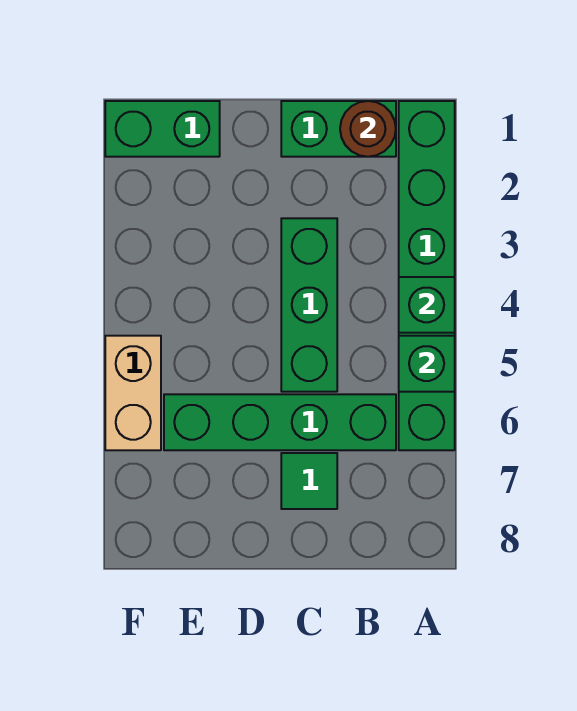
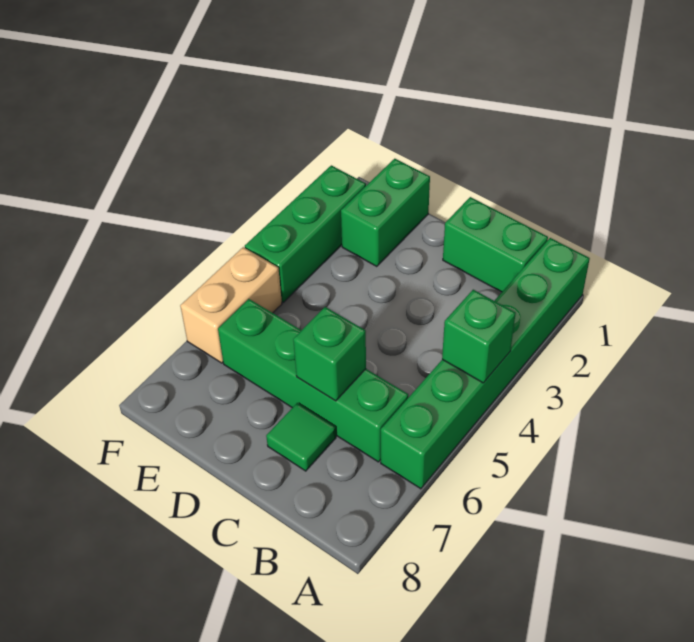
green 1x1 brick [399,336,455,392] -> green 1x1 brick moved to [293,307,366,401]
brown 1x1 round brick [340,101,396,157] -> none
green 1x3 brick [281,218,337,392] -> green 1x3 brick moved to [245,165,366,302]
green 1x2 brick [105,101,220,157] -> green 1x2 brick turned to [341,159,430,267]

